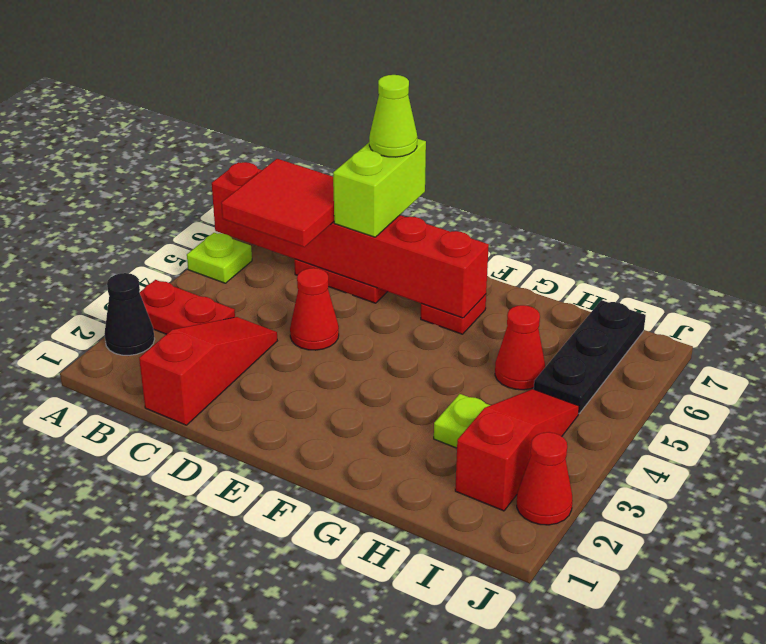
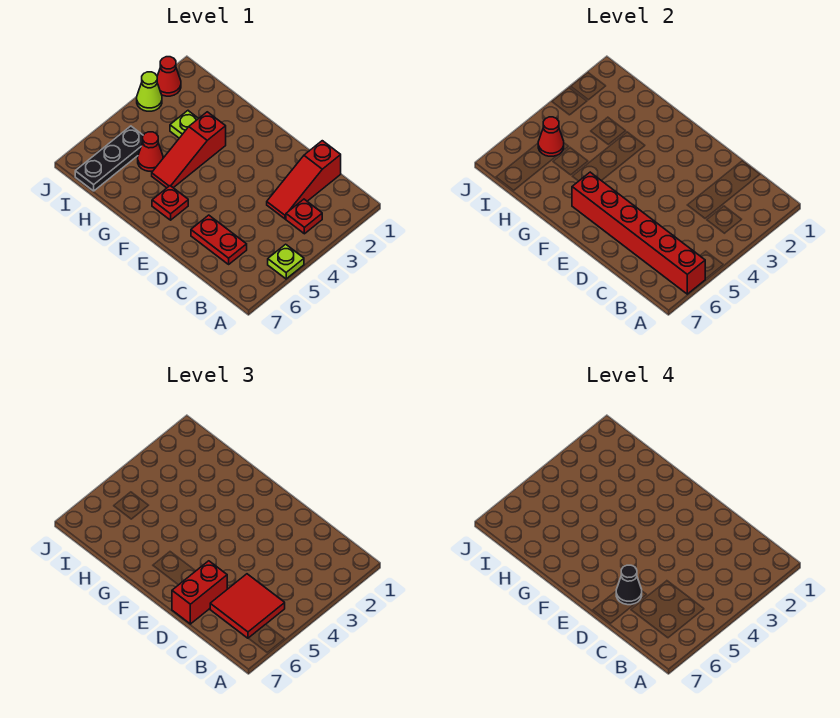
black 1x1 cone [104,273,155,355] -> black 1x1 cone moved to [616,565,642,605]
red 1x2 plate [139,280,235,334] -> red 1x1 plate [286,199,322,234]
red 1x1 cone [290,268,339,350] -> red 1x1 cone moved to [538,117,564,156]
lime 1x2 brick [333,139,426,237] -> red 1x2 brick [172,561,227,624]
lime 1x1 cone [369,75,417,157] -> lime 1x1 cone moved to [137,72,162,111]
red 1x3 slope [455,389,579,511] -> red 1x3 slope moved to [152,112,226,188]

